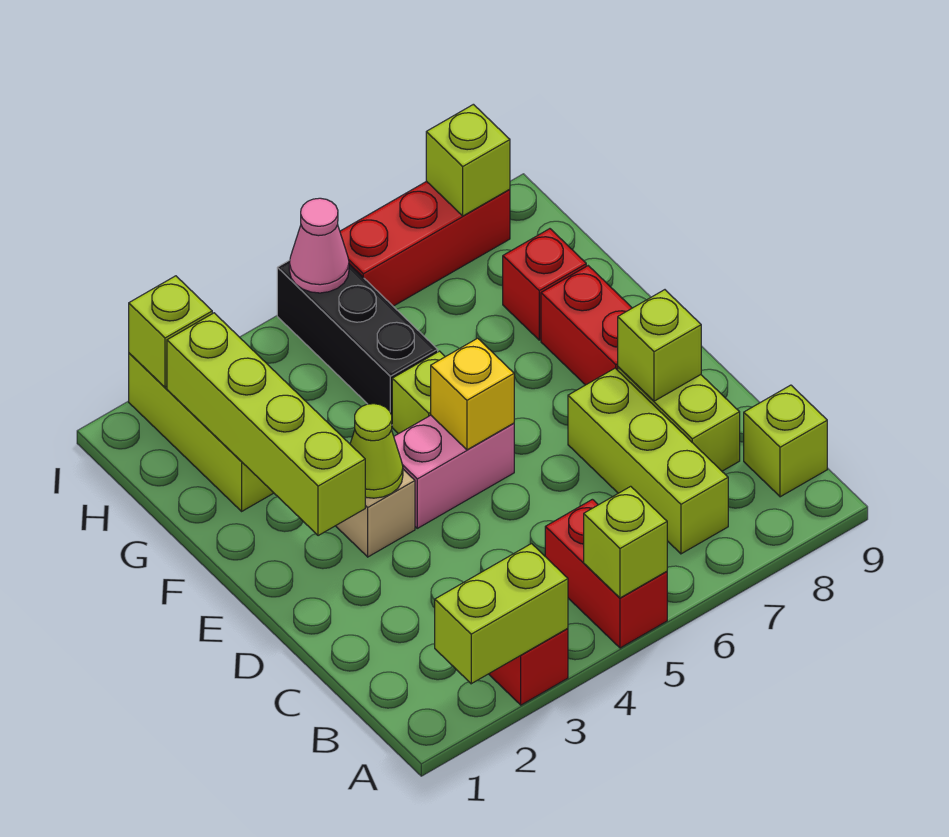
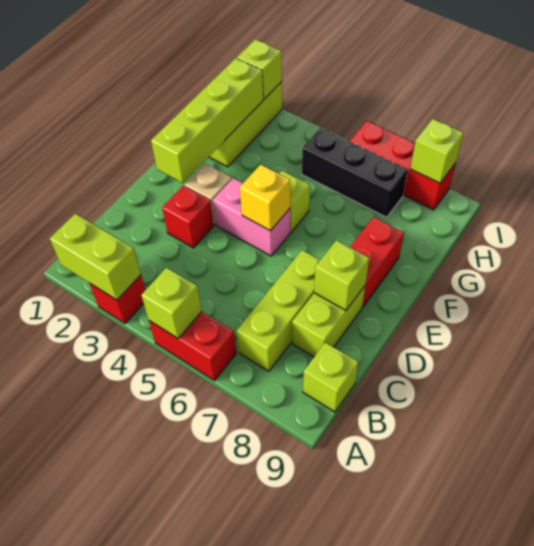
red 1x2 brick [545,499,667,648] -> red 1x2 brick turned to [149,312,236,381]
lime 1x1 cone [350,404,403,498] -> none
black 1x3 brick [277,260,438,415] -> black 1x3 brick turned to [302,128,408,217]
red 1x1 brick [503,229,586,340] -> red 1x1 brick moved to [162,186,214,248]
pink 1x1 cone [289,198,349,293] -> none

